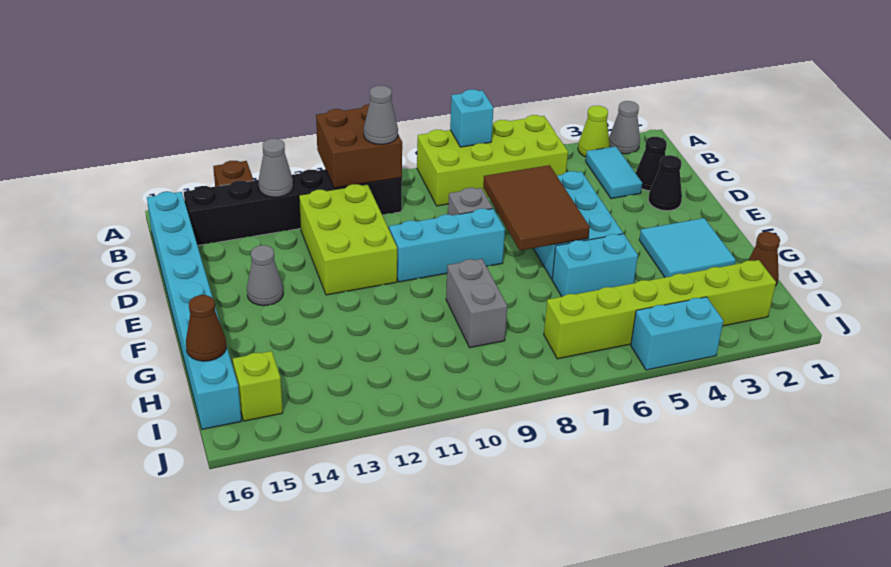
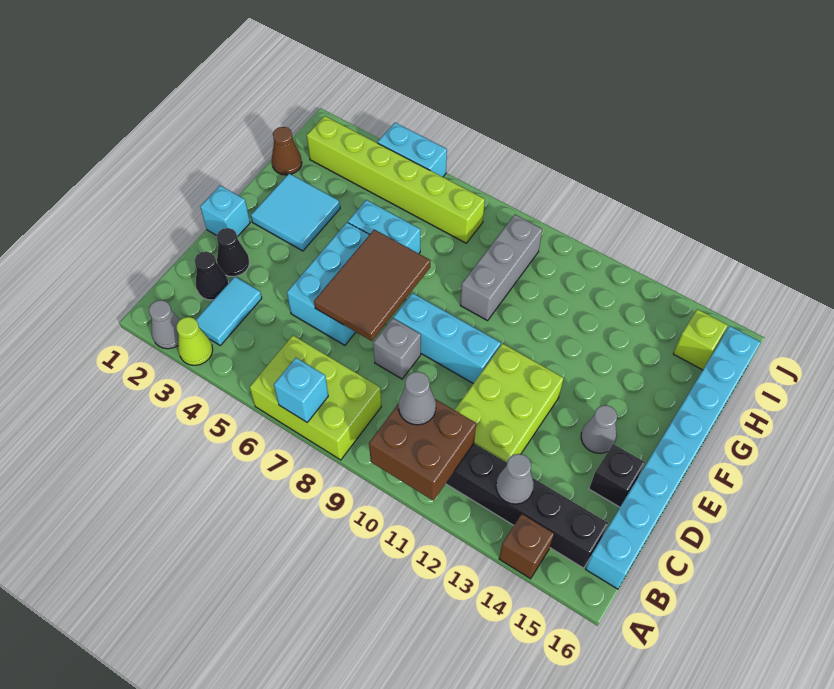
lime 2x4 brick [417,115,568,206] -> lime 2x3 brick [250,335,381,460]
none -> black 1x1 brick [589,444,645,507]
none -> cyan 1x1 brick [200,186,250,237]
grey 1x2 brick [446,259,507,348] -> grey 1x3 brick [460,215,542,321]
brown 1x1 cone [186,295,226,361] -> none

